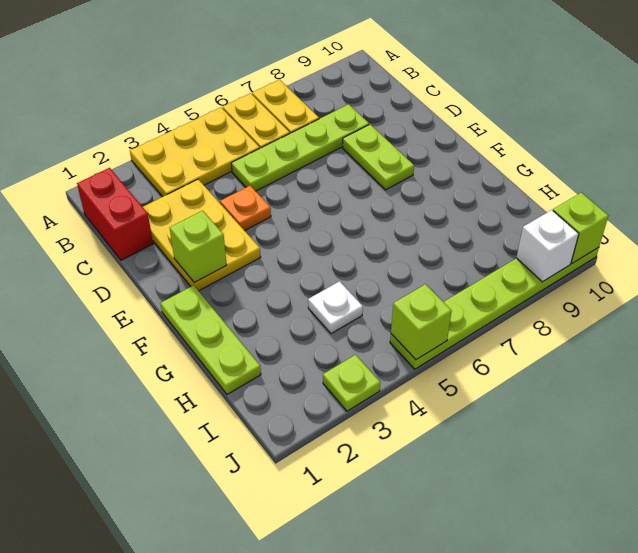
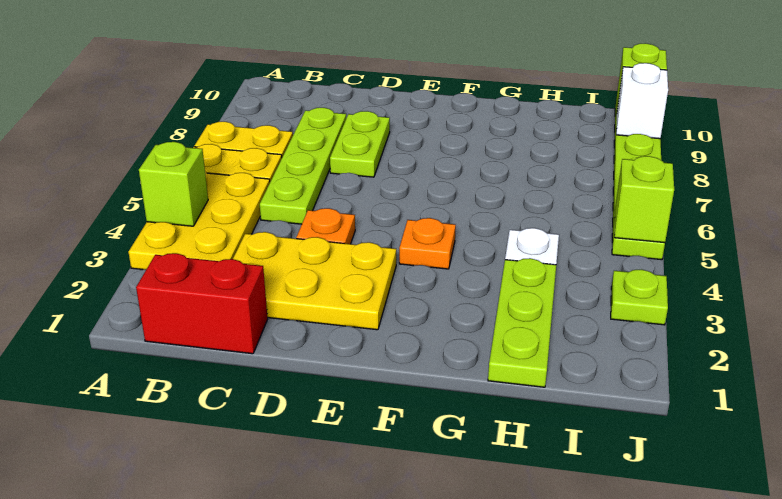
lime 1x2 plate [342,124,414,190] -> lime 1x2 plate turned to [330,111,390,177]
lime 1x1 brick [170,211,227,283] -> lime 1x1 brick moved to [139,142,208,226]
lime 1x3 plate [161,285,261,394] -> lime 1x3 plate turned to [488,258,556,387]
none -> orange 1x1 plate [399,218,456,269]

